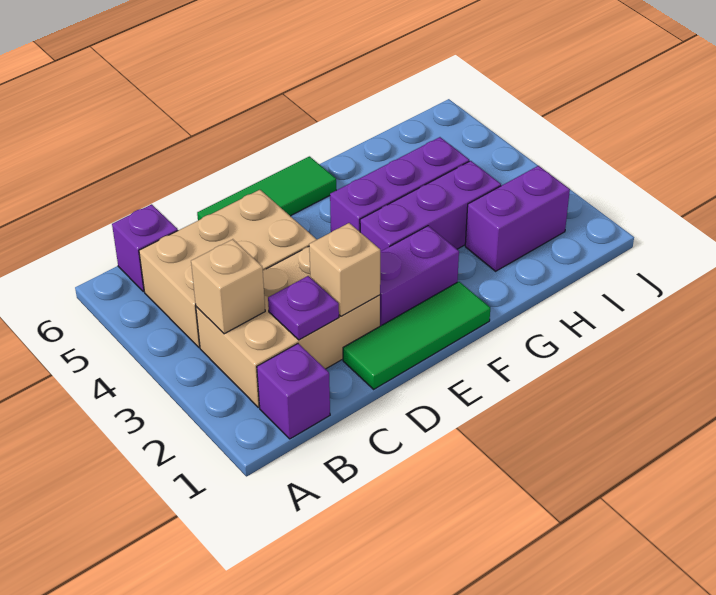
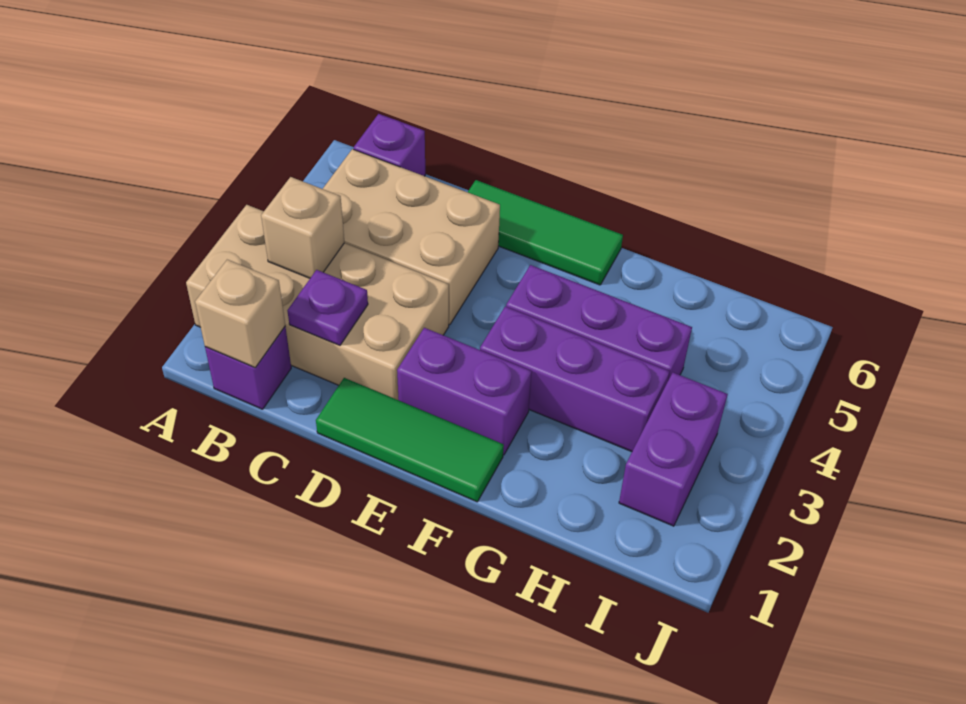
tan 2x3 brick [196,247,380,407] -> tan 2x4 brick [186,205,449,400]
tan 1x1 brick [309,223,380,316] -> tan 1x1 brick moved to [195,260,285,368]
purple 1x2 brick [465,166,570,271] -> purple 1x2 brick turned to [619,373,728,526]

